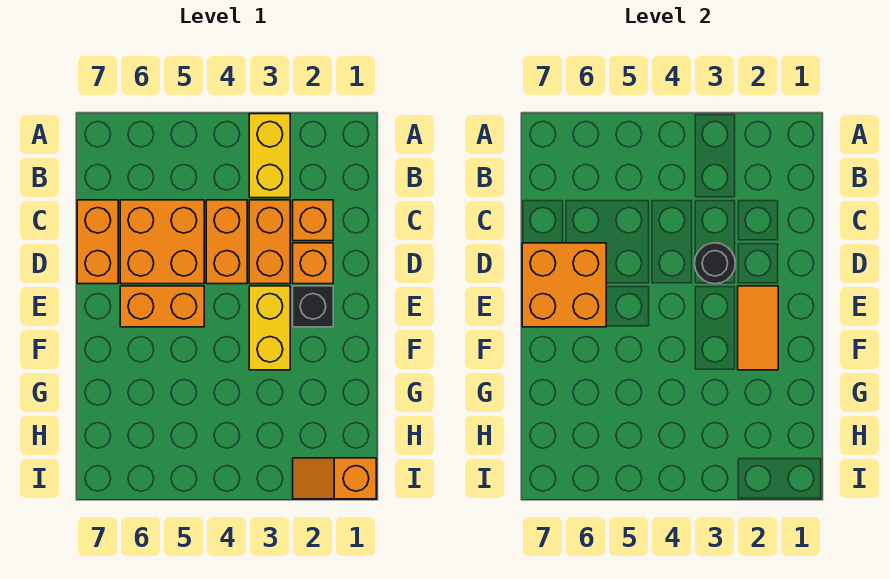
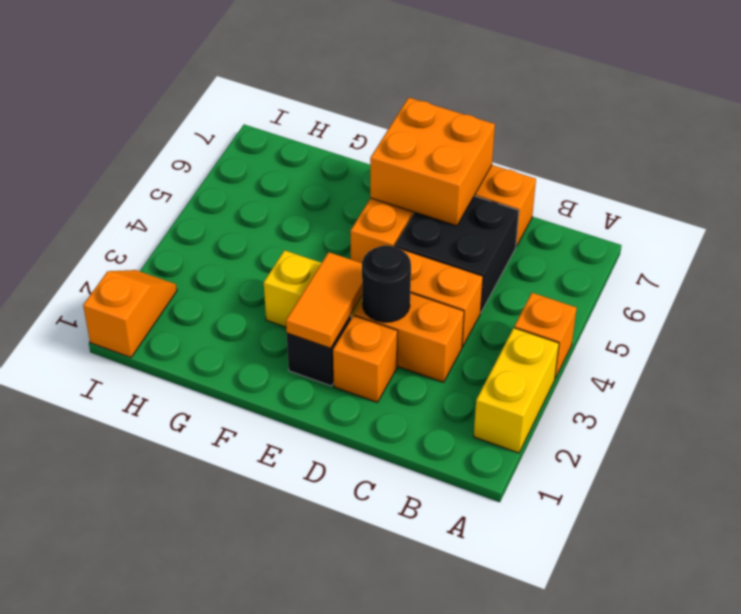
yellow 1x2 brick [249,114,290,198] -> yellow 1x2 brick turned to [474,328,559,453]
orange 1x1 brick [293,200,333,241] -> orange 1x1 brick moved to [514,293,577,378]
orange 2x2 brick [120,200,204,284] -> black 2x2 brick [395,196,519,312]
orange 1x2 tile [738,286,778,370] -> orange 1x2 tile turned to [286,252,362,348]

